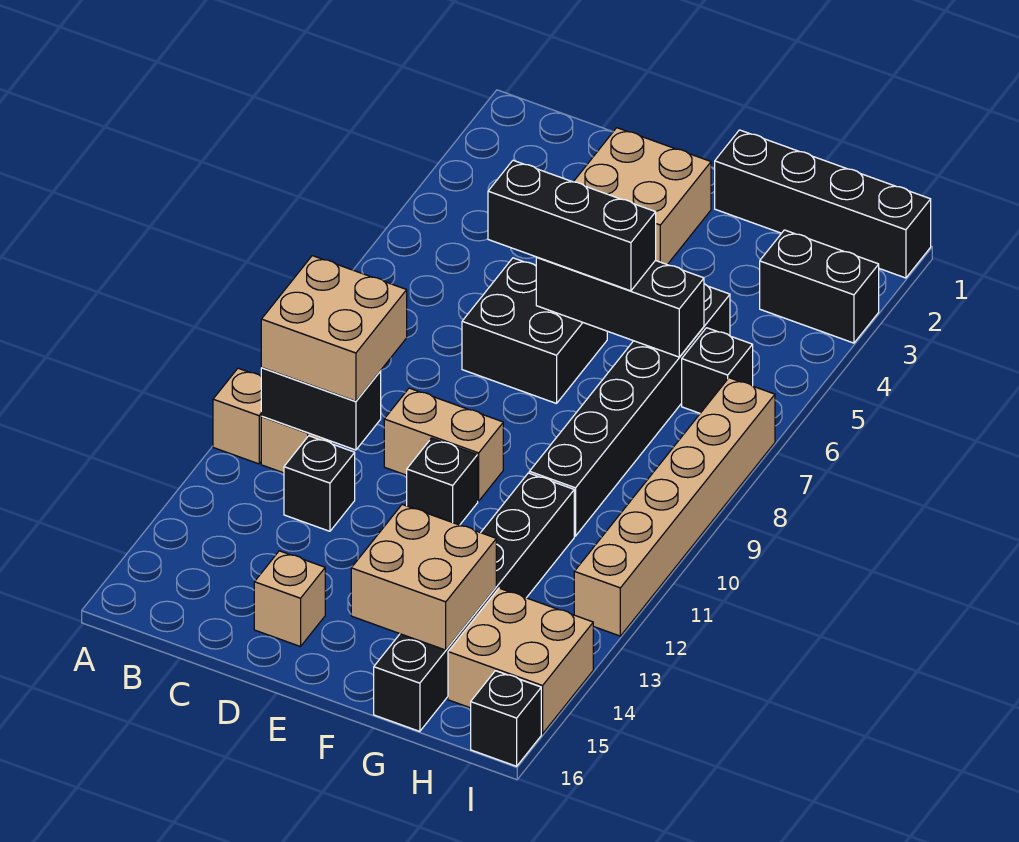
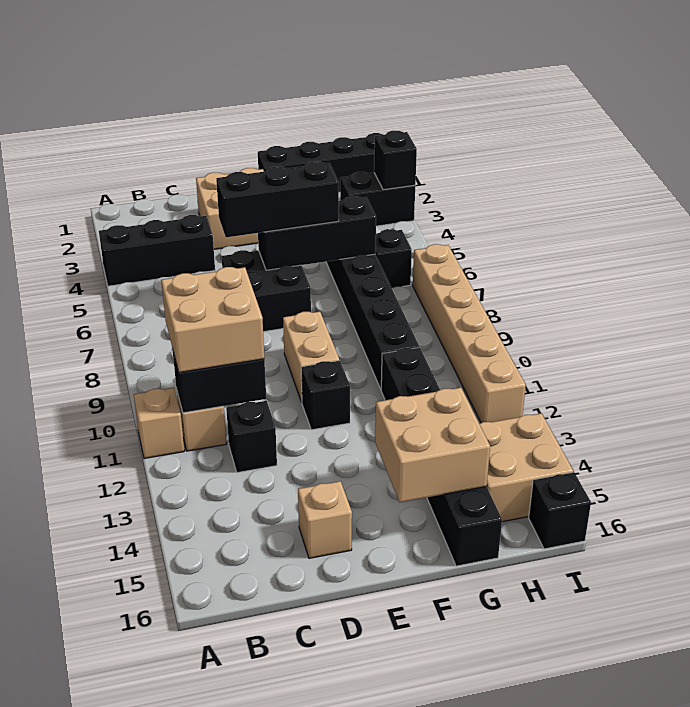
none -> black 1x3 brick [99,215,215,286]
tan 1x2 brick [384,388,503,501] -> tan 1x2 brick turned to [283,312,339,402]
none -> black 1x1 brick [374,131,417,190]

